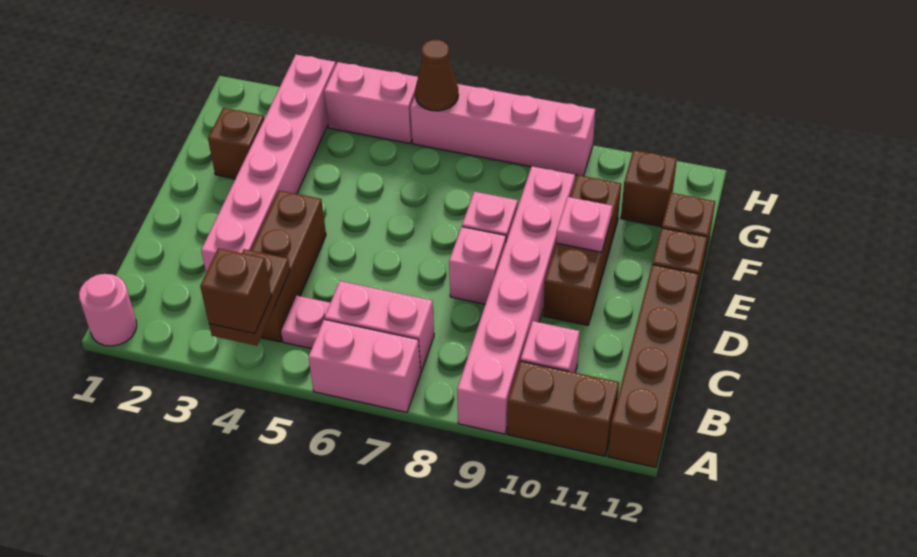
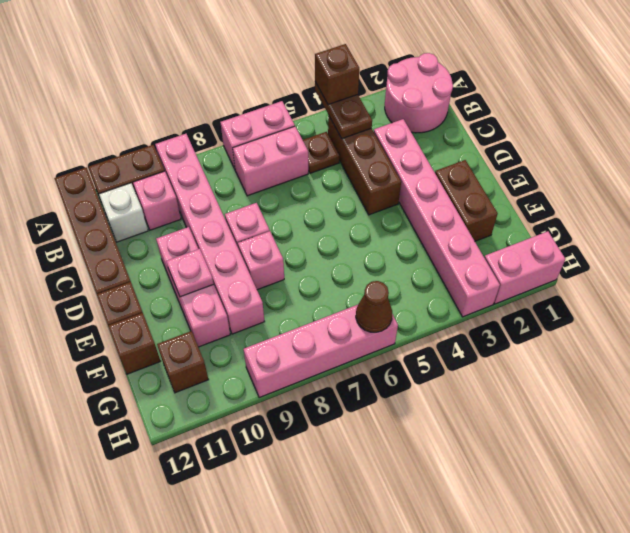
pink 1x1 round brick [79,274,137,346] -> pink 2x2 round brick [385,53,453,133]
pink 1x1 plate [281,296,330,349] -> brown 1x1 plate [303,132,339,173]
none -> white 1x1 brick [99,183,148,242]
brown 1x3 brick [543,175,621,325] -> pink 1x3 brick [156,227,230,347]
brown 1x1 brick [208,108,264,179] -> brown 1x2 brick [435,160,498,241]
pink 1x2 brick [324,62,418,144] -> pink 1x2 brick moved to [484,231,565,304]

